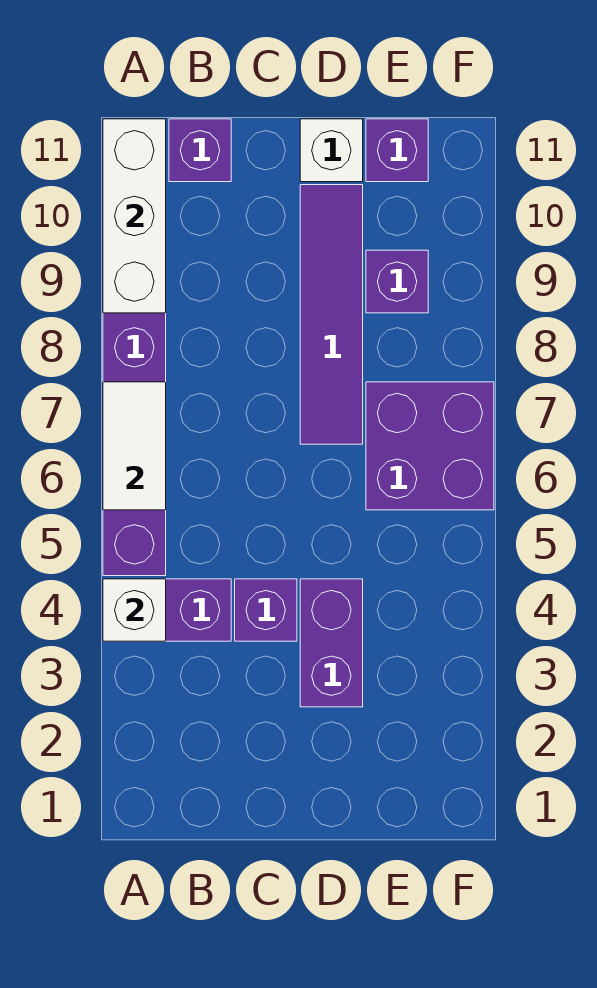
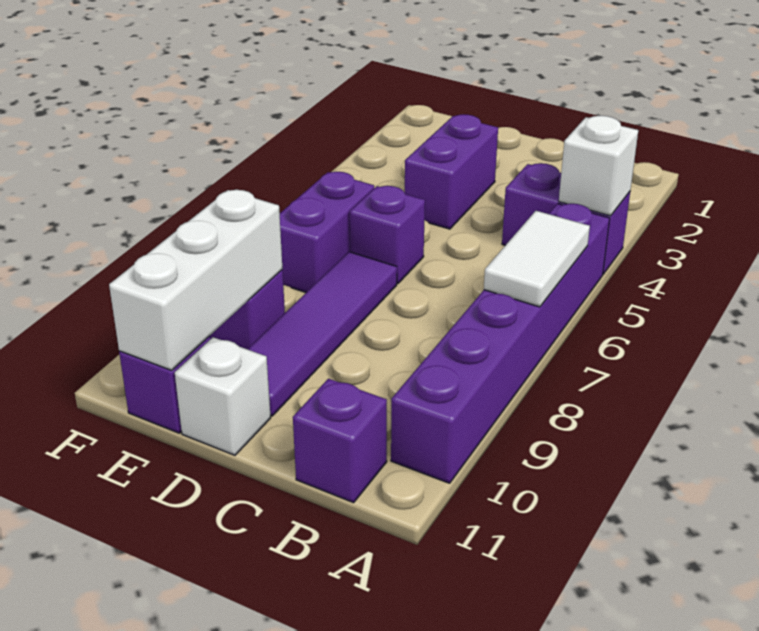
white 1x3 brick [103,119,166,313] -> white 1x3 brick moved to [109,190,282,370]
purple 1x1 brick [235,579,297,641] -> purple 1x1 brick moved to [350,186,425,284]
purple 2x2 brick [366,382,494,510] -> purple 1x2 brick [280,172,374,292]

